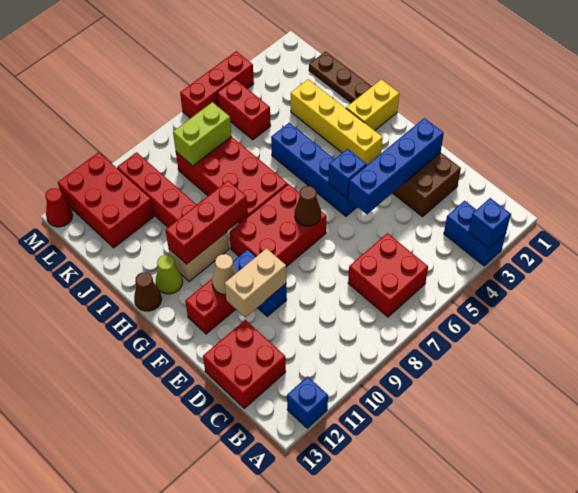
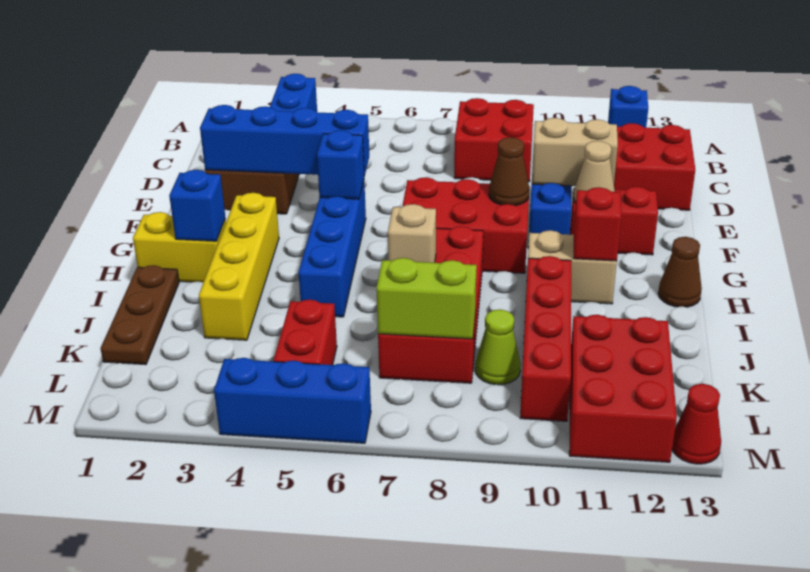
blue 1x1 brick [468,198,511,248] -> blue 1x1 brick moved to [169,170,225,241]
red 2x2 brick [348,233,428,317] -> red 2x2 brick moved to [454,98,534,182]
brown 1x1 cone [295,186,321,226] -> brown 1x1 cone moved to [489,137,529,205]
red 1x3 brick [166,181,248,264] -> red 1x1 brick [574,187,621,261]
lime 1x1 cone [156,255,183,294] -> lime 1x1 cone moved to [475,309,521,385]
none -> tan 1x1 brick [388,204,436,263]
red 1x3 brick [180,51,254,118] -> blue 1x3 brick [214,358,371,443]

